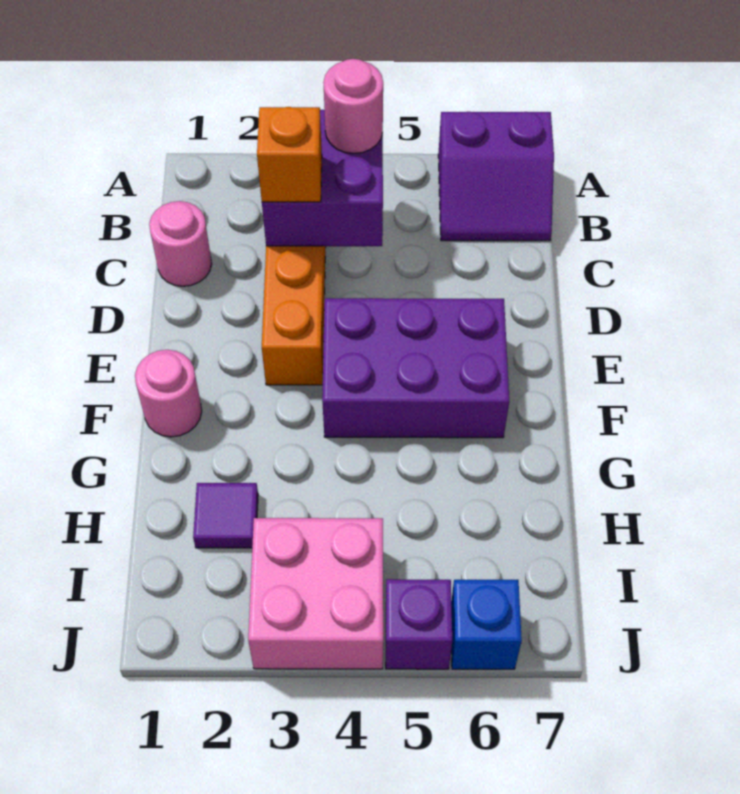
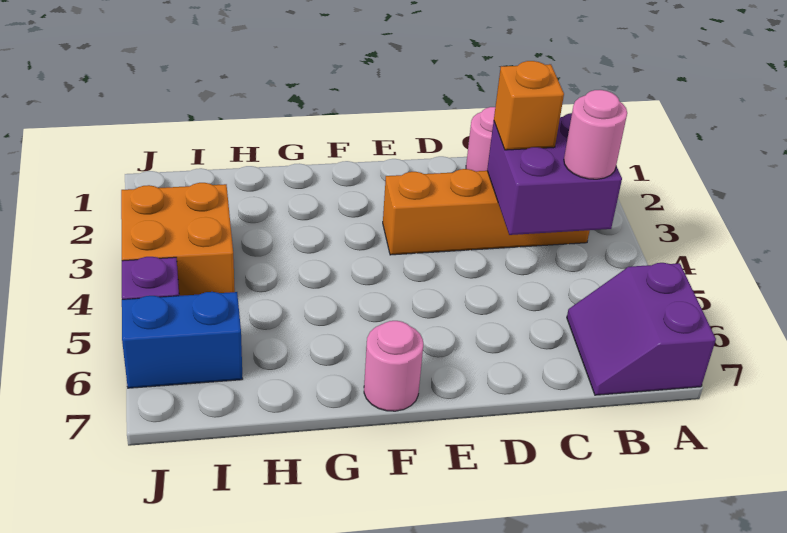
purple 2x3 brick [322,298,509,438] -> none
pink 1x1 round brick [135,350,202,437] -> pink 1x1 round brick moved to [364,321,423,411]
purple 1x1 tile [193,483,258,548] -> none
pink 2x2 brick [248,518,383,669] -> orange 2x2 brick [121,183,235,296]
blue 1x1 brick [451,579,522,669] -> blue 1x2 brick [122,292,243,388]

